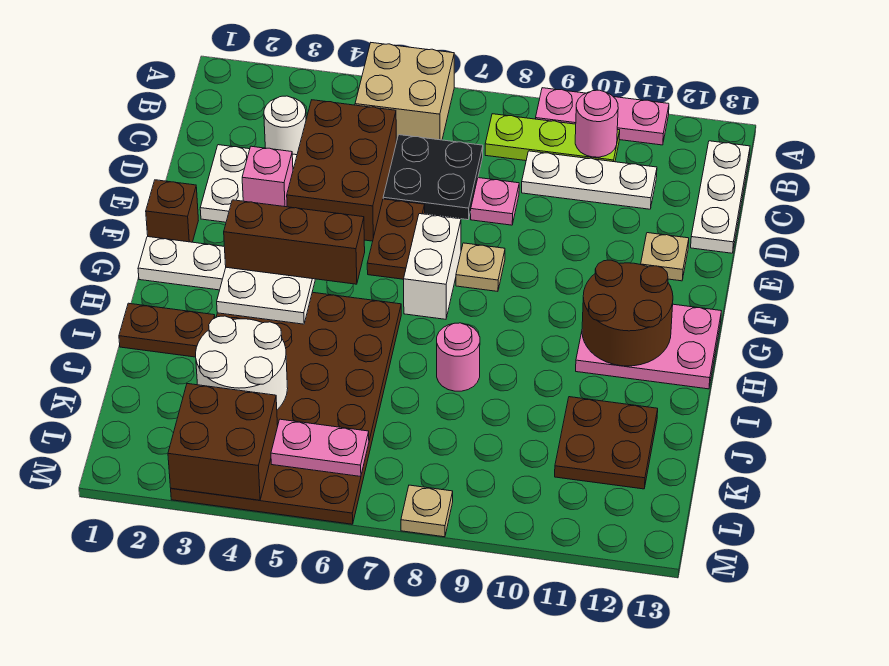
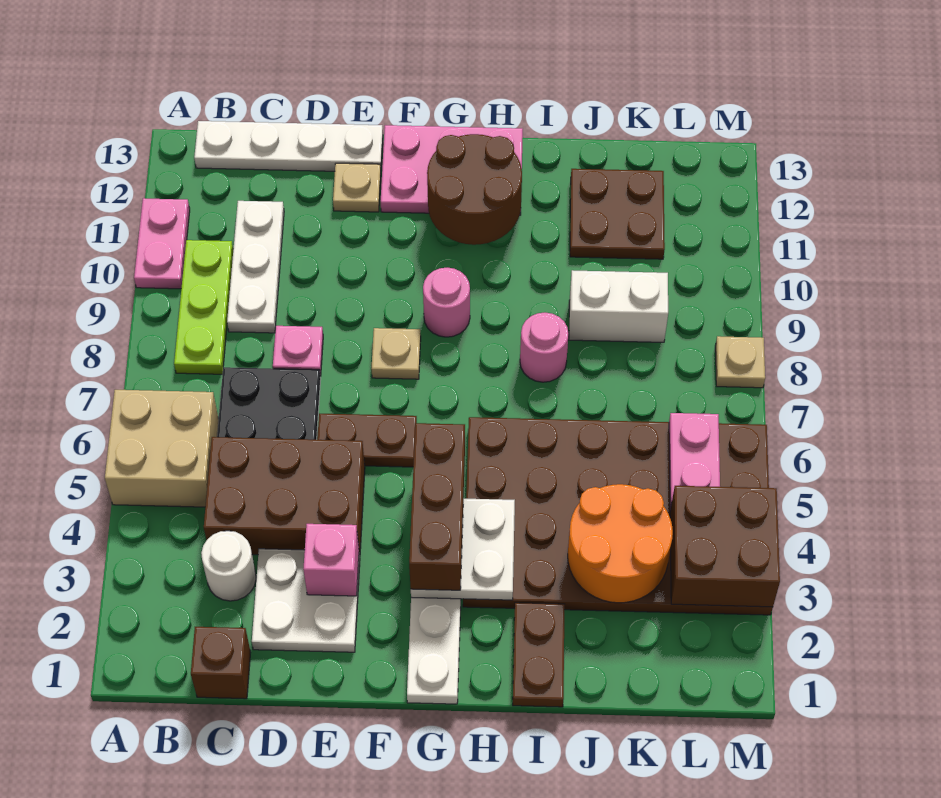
pink 1x3 plate [536,88,669,145] -> pink 1x2 plate [134,198,190,289]
pink 1x1 round brick [575,90,618,157] -> pink 1x1 round brick moved to [423,268,470,337]
white 1x3 plate [691,141,750,253] -> white 1x4 plate [194,121,383,171]
brown 1x1 brick [146,180,198,242] -> brown 1x1 brick moved to [191,627,251,699]
white 1x2 brick [404,214,461,319] -> white 1x2 brick moved to [569,270,668,342]
pink 2x3 plate [576,304,721,389] -> pink 2x3 plate turned to [381,125,523,215]
white 2x2 round brick [196,316,288,410] -> orange 2x2 round brick [568,484,673,603]

